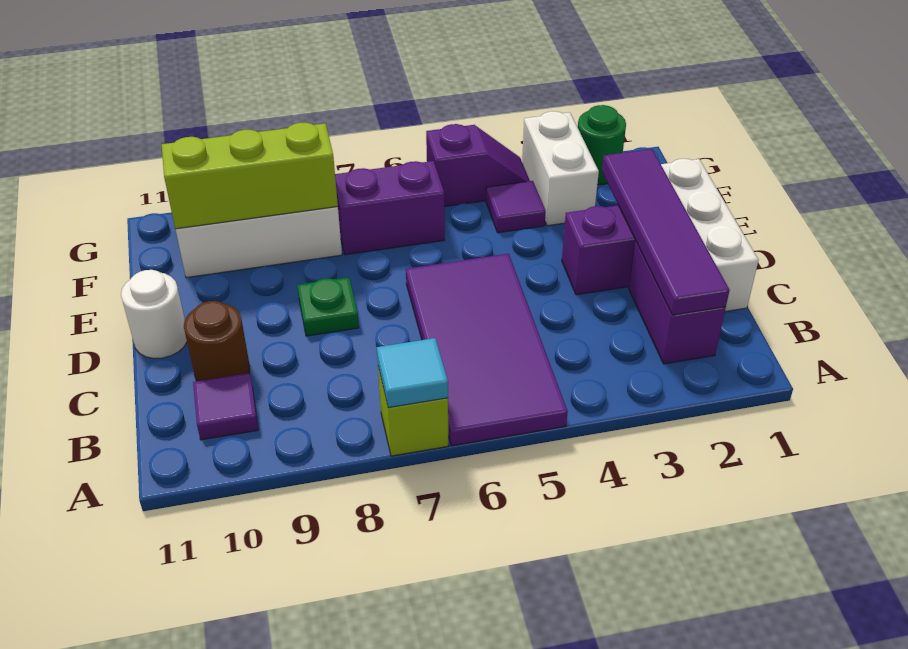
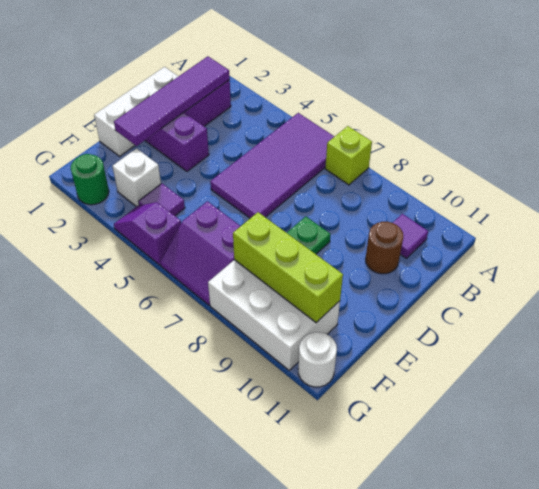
cyan 1x1 tile [377,338,448,408] -> none
white 1x1 round brick [121,270,187,359] -> white 1x1 round brick moved to [298,332,337,387]
white 1x2 brick [522,111,599,226] -> white 1x1 brick [113,148,161,207]

